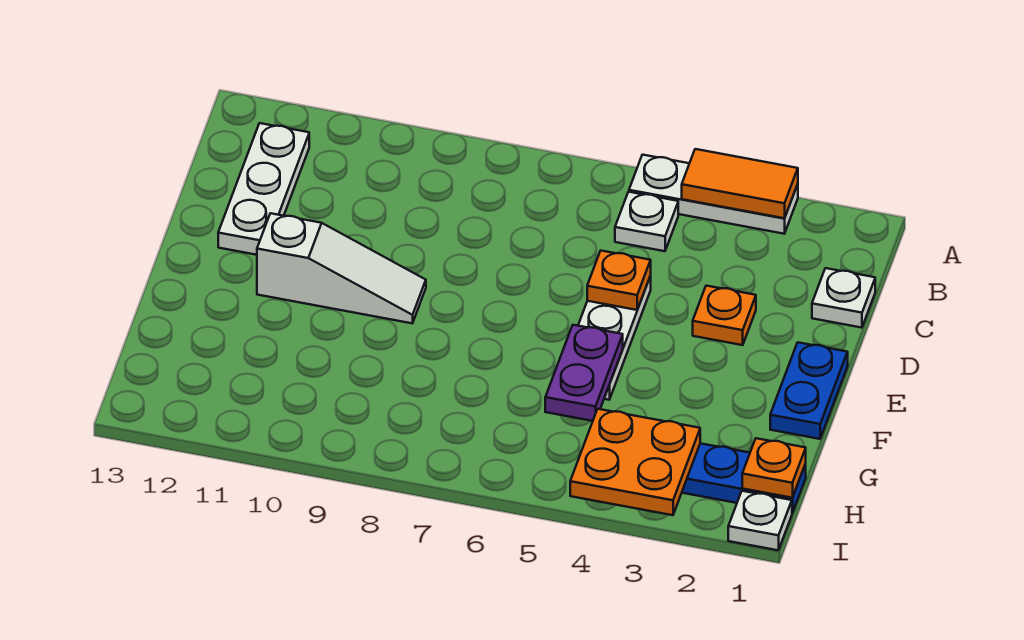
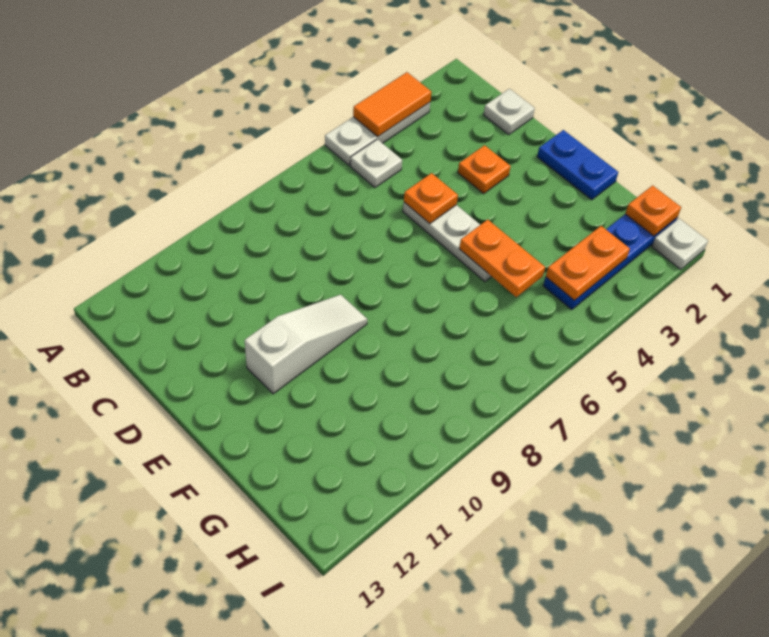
white 1x3 plate [218,123,309,255] -> none
purple 1x2 plate [545,325,623,421] -> orange 1x2 plate [459,220,545,297]
orange 2x2 plate [570,409,700,515] -> orange 1x2 plate [546,226,630,300]

